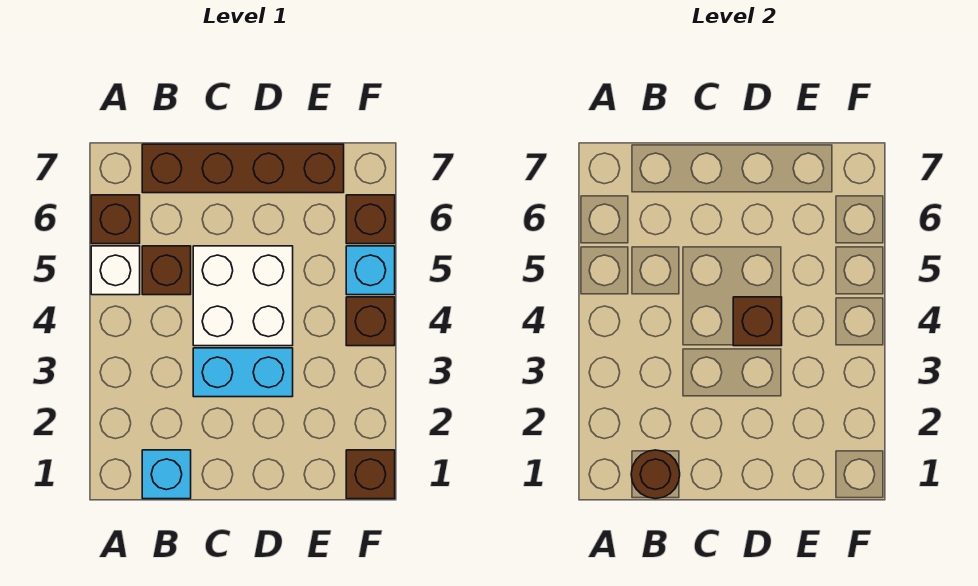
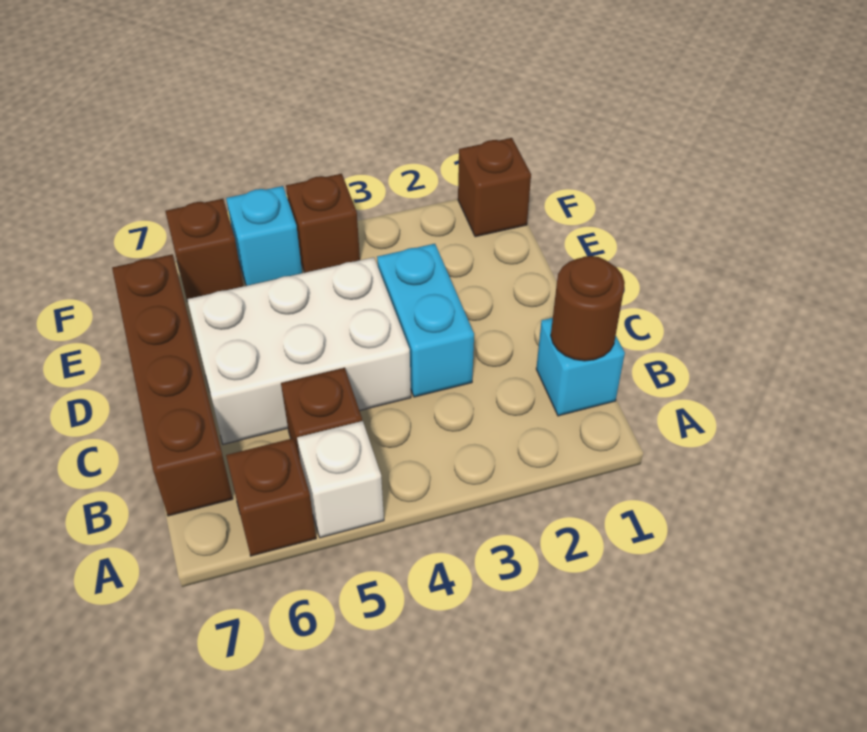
white 2x2 brick [193,246,293,346] -> white 2x3 brick [187,257,411,444]
brown 1x1 brick [733,297,782,346] -> none

